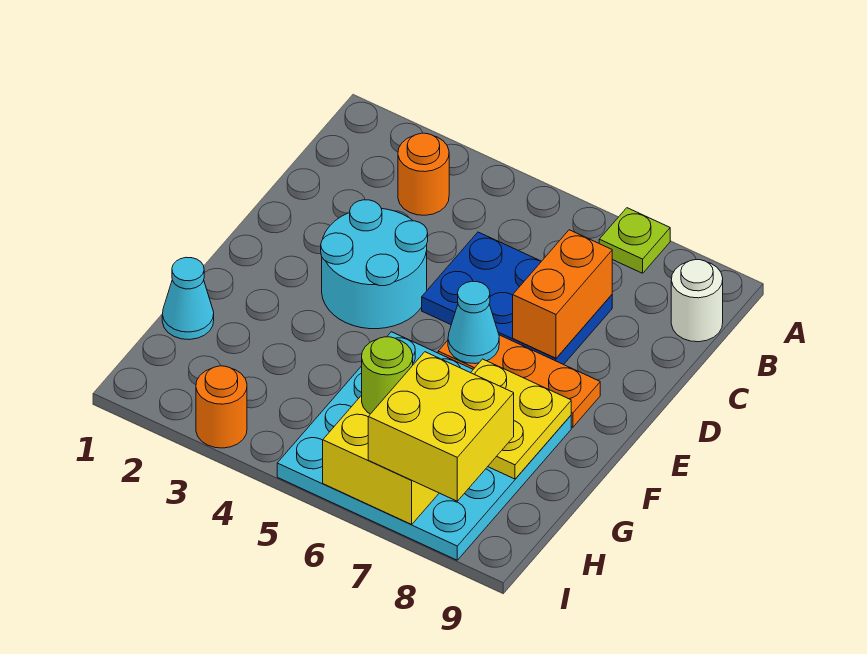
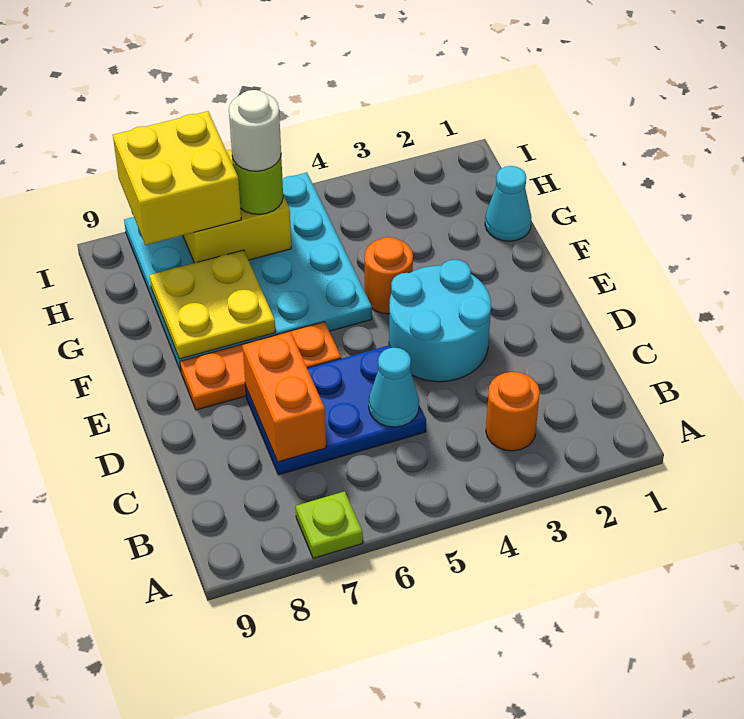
white 1x1 round brick [671,260,723,342] -> white 1x1 round brick moved to [229,90,281,171]
cyan 1x1 cone [448,281,499,364] -> cyan 1x1 cone moved to [369,348,419,427]
orange 1x1 round brick [196,366,247,448] -> orange 1x1 round brick moved to [365,237,413,314]

